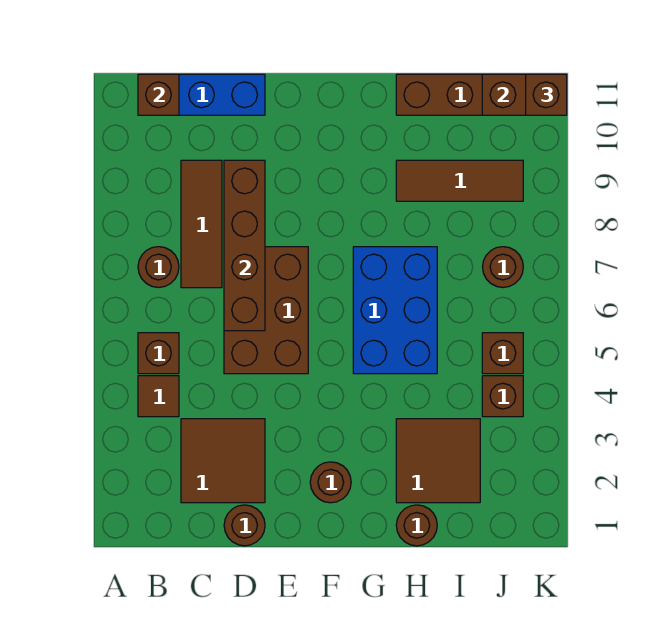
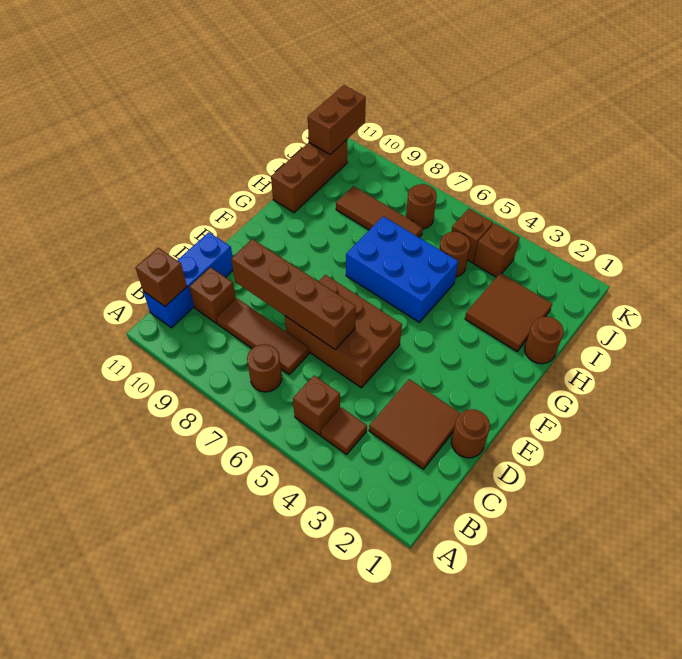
brown 1x1 round brick [310,462,351,503] -> brown 1x1 round brick moved to [439,232,470,277]
brown 1x3 tile [396,160,523,201] -> brown 1x3 tile turned to [336,186,423,237]
brown 1x1 brick [526,74,567,115] -> brown 1x1 brick moved to [189,267,236,323]

